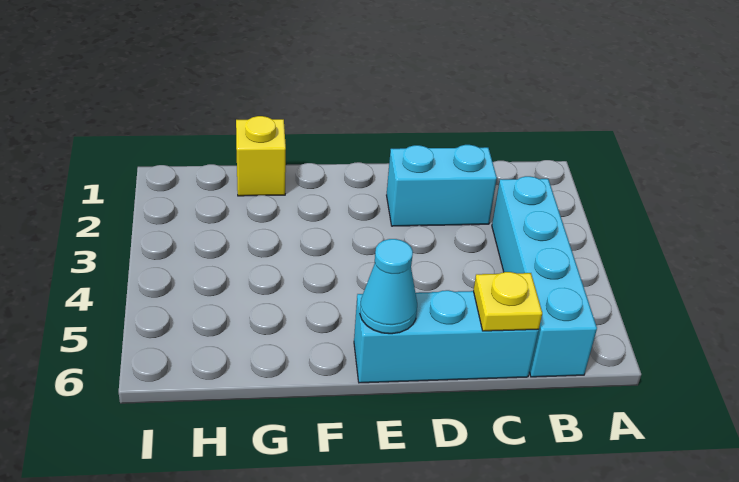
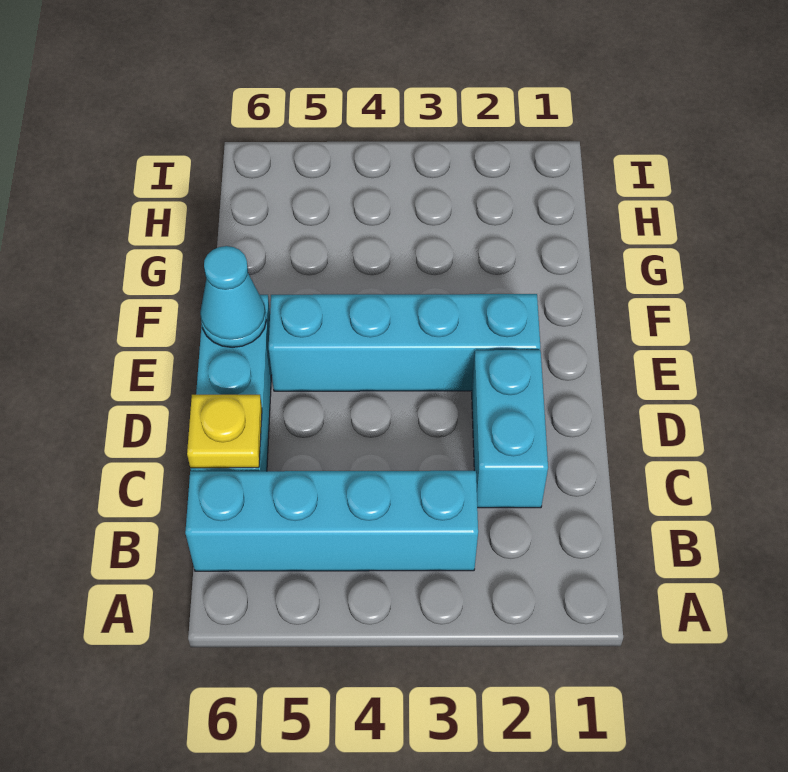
none -> cyan 1x4 brick [269,294,540,391]
yellow 1x1 brick [236,116,286,196] -> none

